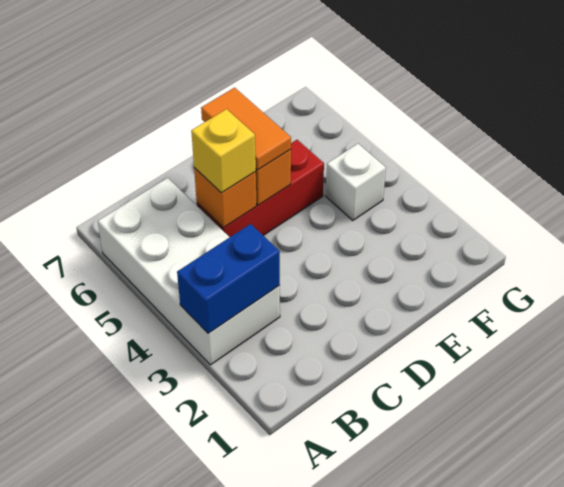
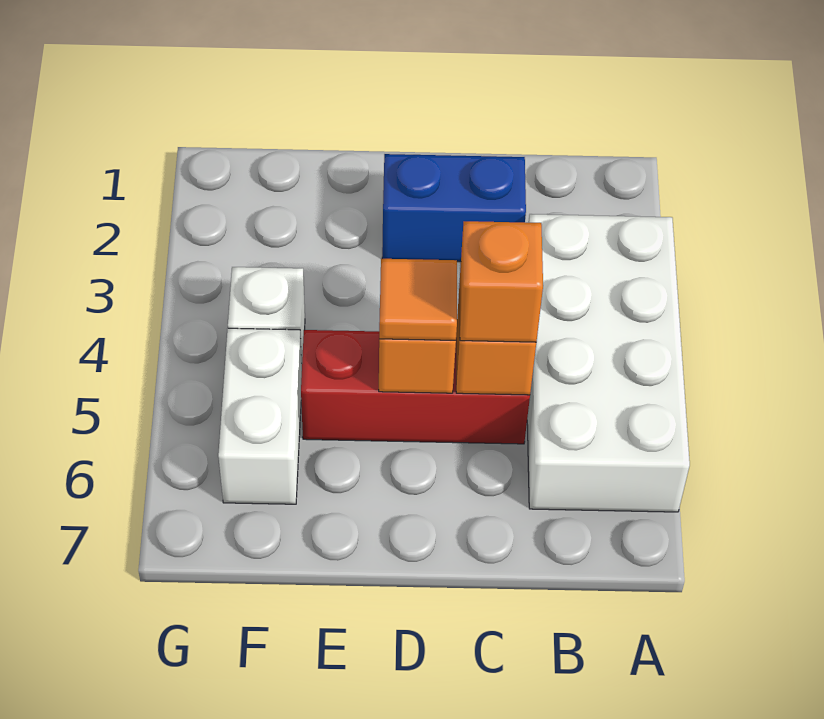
blue 1x2 brick [177,224,280,333] -> blue 1x2 brick moved to [382,154,526,262]
yellow 1x1 brick [191,109,256,193] -> orange 1x1 brick [460,221,543,342]
orange 1x2 tile [201,88,291,170] -> orange 1x1 tile [379,259,457,340]
none -> white 1x2 brick [218,328,302,504]

